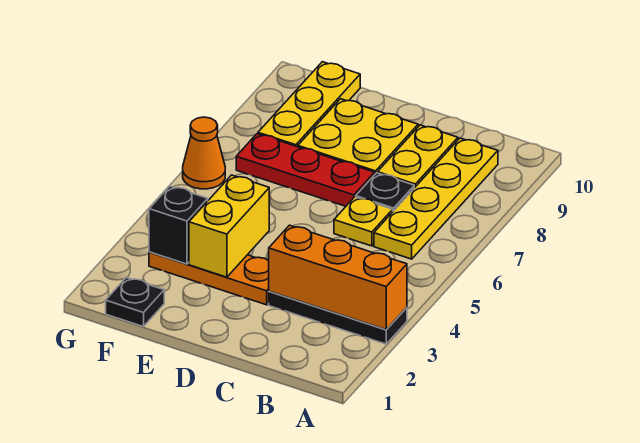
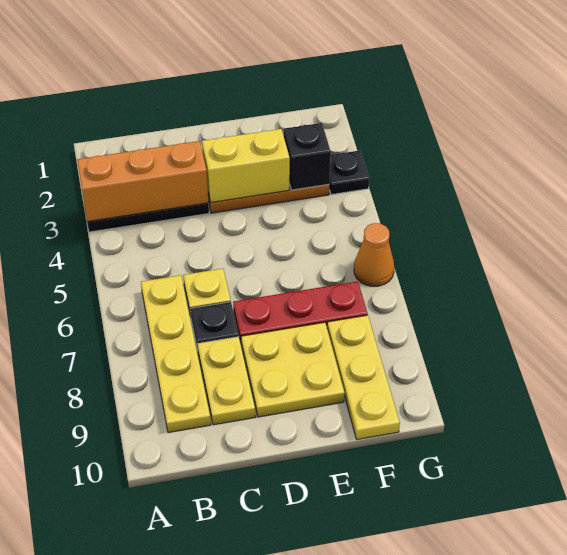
yellow 1x2 brick [189,175,269,277] -> yellow 1x2 brick turned to [202,129,290,203]
black 1x1 plate [106,277,164,327] -> black 1x1 plate moved to [329,150,369,195]

